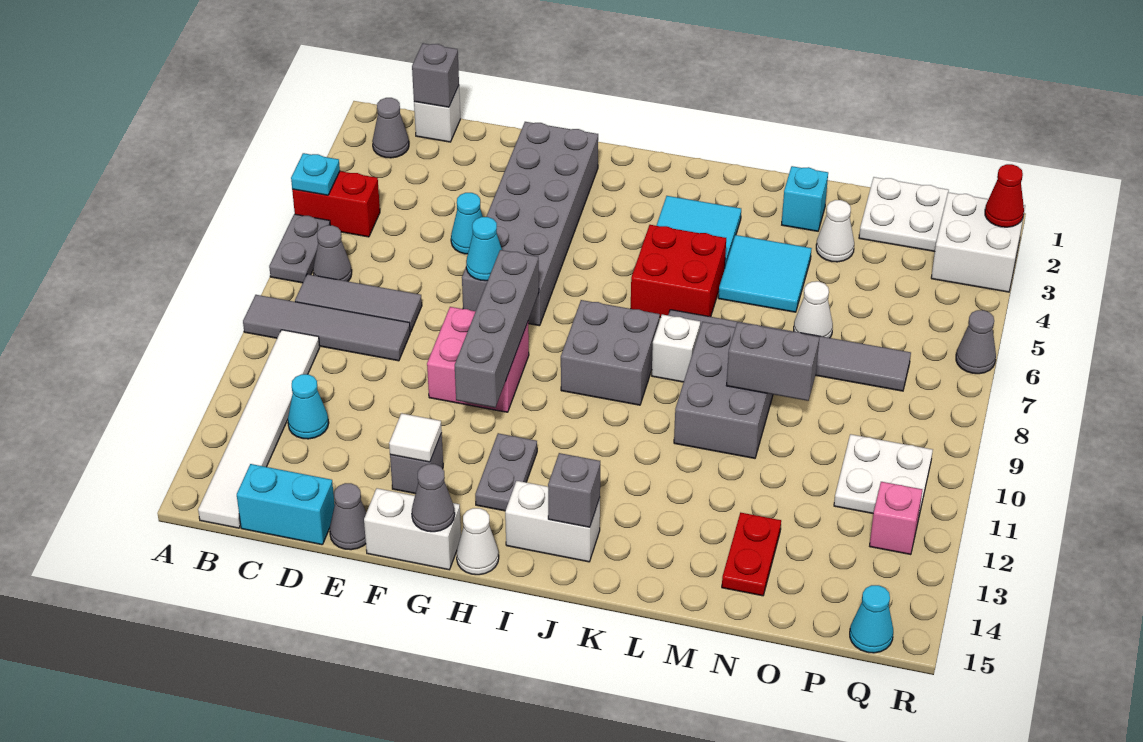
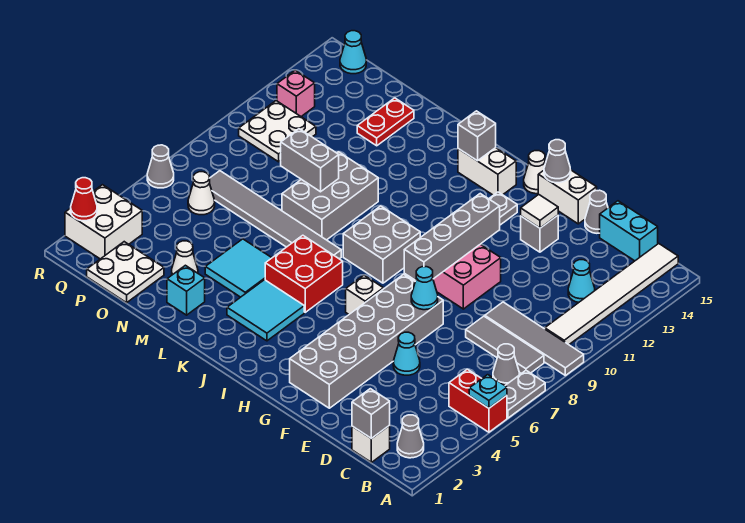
white 1x1 brick [652,314,700,382] -> white 1x1 brick moved to [346,275,383,314]
white 1x1 cone [794,281,833,338] -> white 1x1 cone moved to [188,172,215,215]

